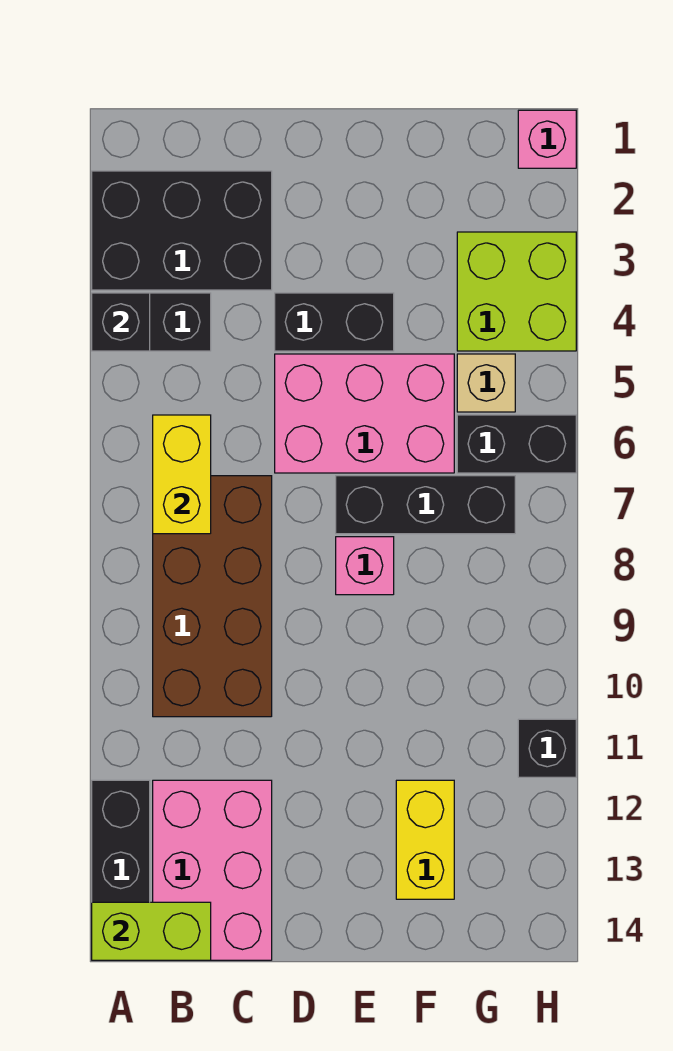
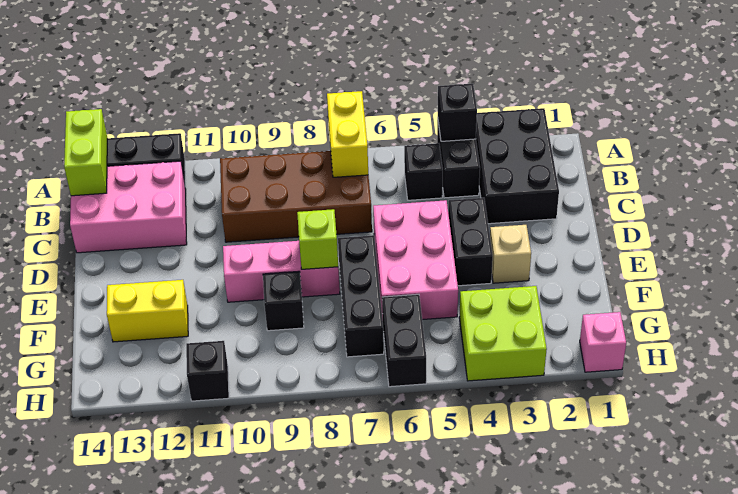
none -> black 1x1 brick [404,143,443,200]
yellow 1x2 brick [153,415,211,534] -> yellow 1x2 brick turned to [327,91,368,177]
pink 1x1 brick [336,537,394,595] -> pink 1x3 brick [223,241,340,302]
none -> lime 1x1 brick [297,209,338,269]
none -> black 1x1 brick [263,271,304,331]
tan 1x1 brick [457,354,515,412] -> tan 1x1 brick moved to [490,225,531,283]

